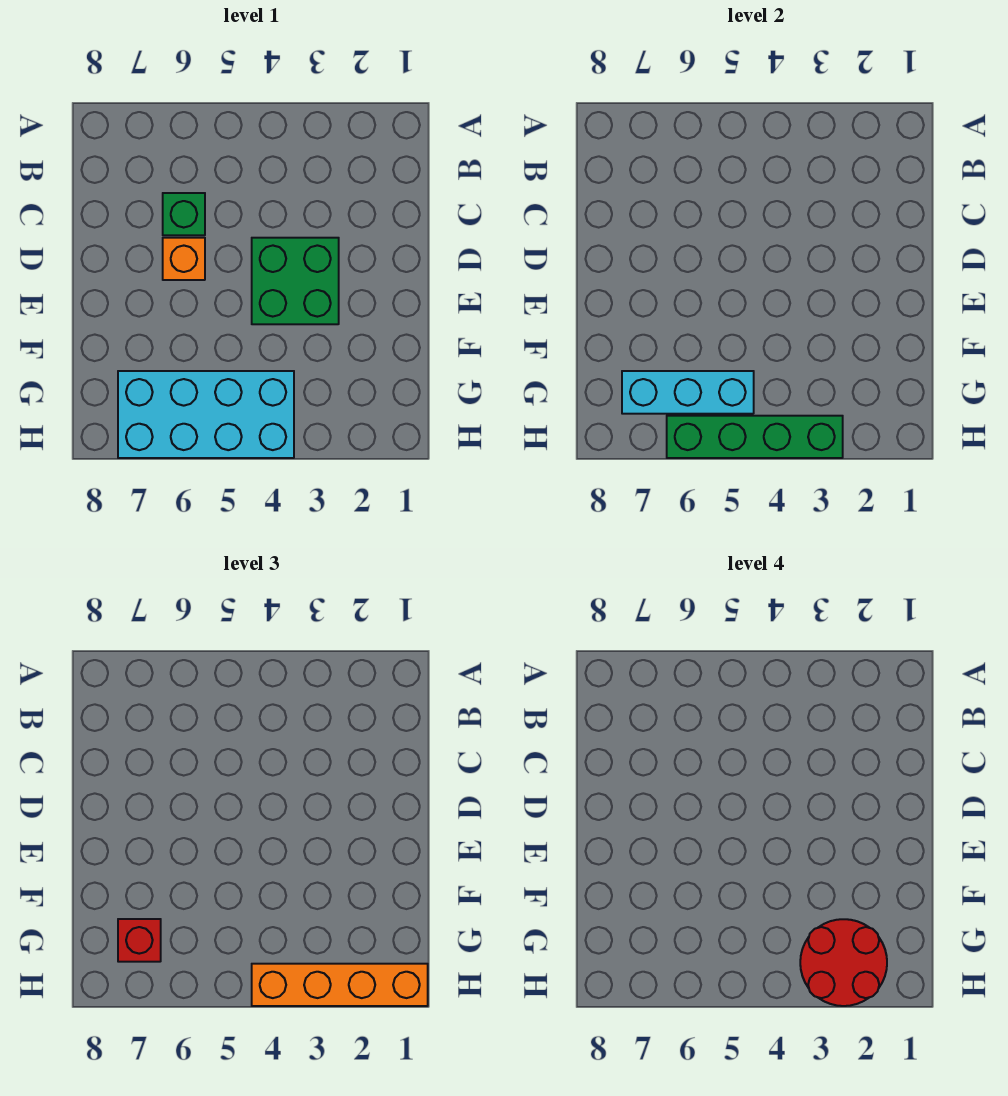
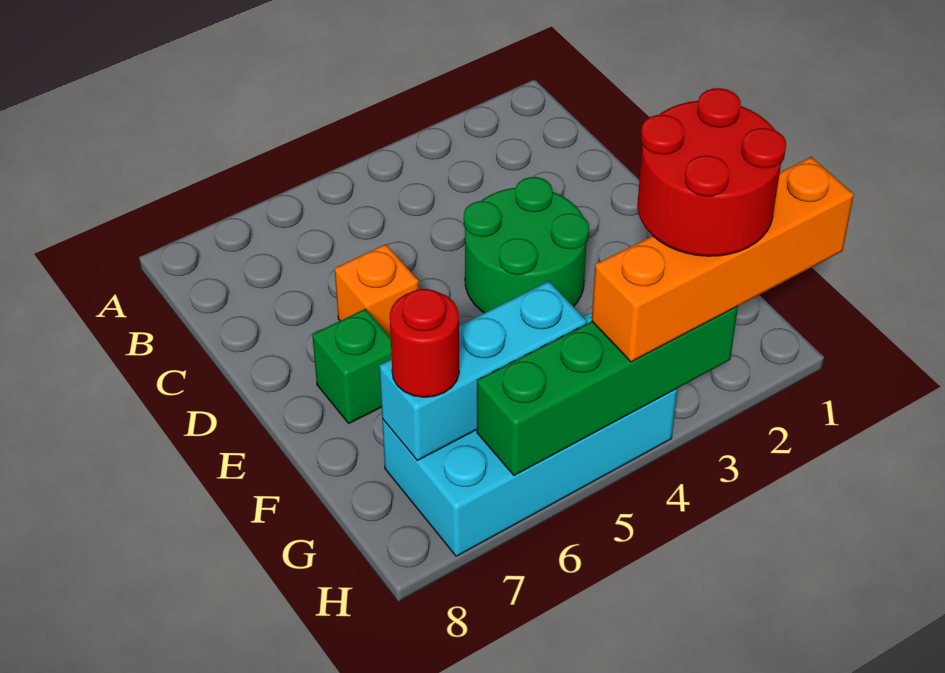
green 1x1 brick [163,193,205,235] -> green 1x1 brick moved to [312,309,392,423]
green 2x2 brick [252,238,339,324] -> green 2x2 round brick [464,177,589,313]
red 1x1 brick [118,919,161,962] -> red 1x1 round brick [390,289,459,397]

